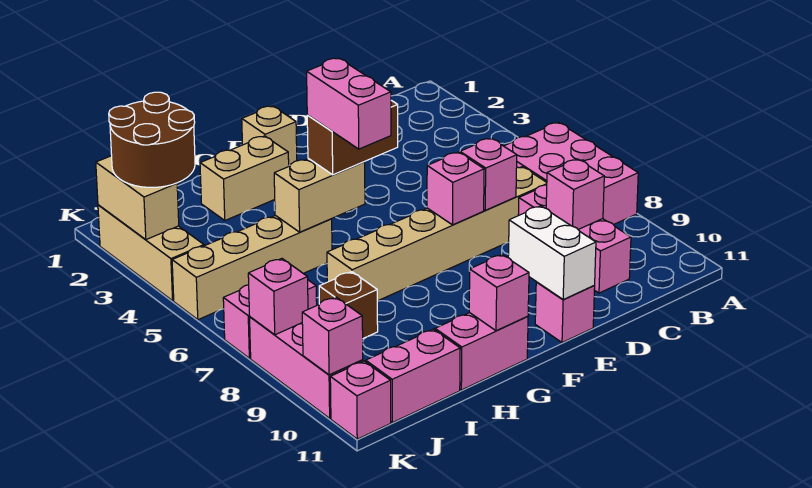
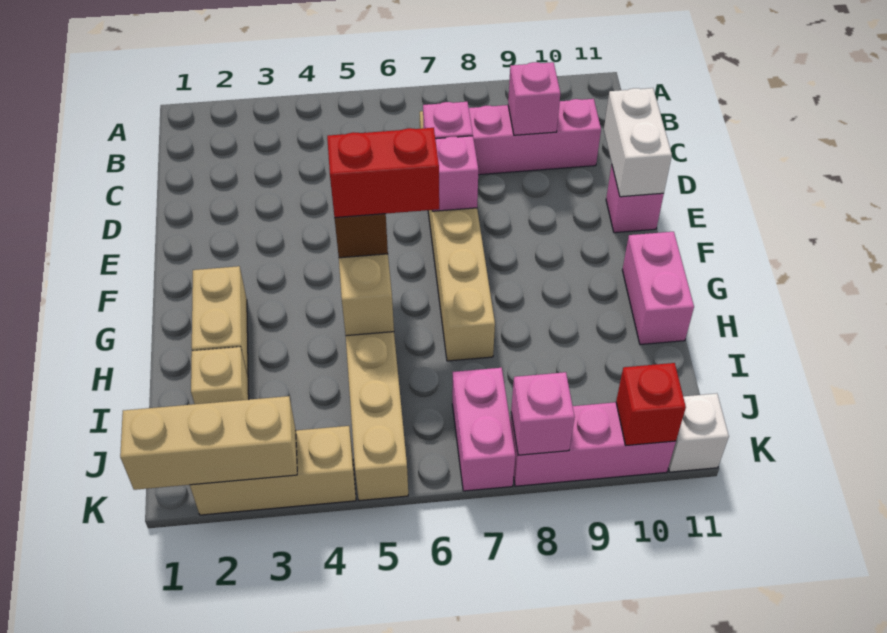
pink 2x3 brick [504,122,638,225] -> none
white 1x2 brick [508,206,596,299] -> white 1x2 brick turned to [604,88,672,197]
tan 1x1 brick [242,106,297,165] -> tan 1x1 brick moved to [191,347,249,404]
pink 1x2 brick [307,58,391,149] -> red 1x2 brick [327,128,439,218]
pink 1x1 brick [469,255,529,331] -> none
brown 1x1 brick [319,272,378,338] -> none
pink 1x2 brick [366,329,460,423] -> none
brown 2x2 round brick [109,92,195,187] -> none
tan 1x2 brick [96,156,179,240] -> tan 1x3 brick [120,396,297,490]
pink 1x1 brick [302,297,363,375] -> red 1x1 brick [616,363,686,446]
pink 1x1 brick [330,361,391,439] -> white 1x1 brick [668,393,729,472]

